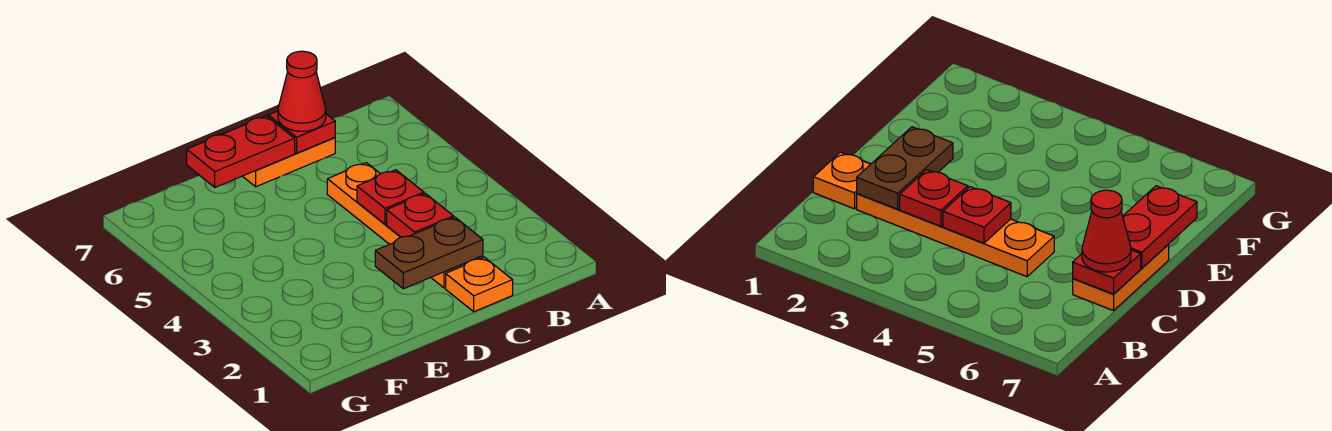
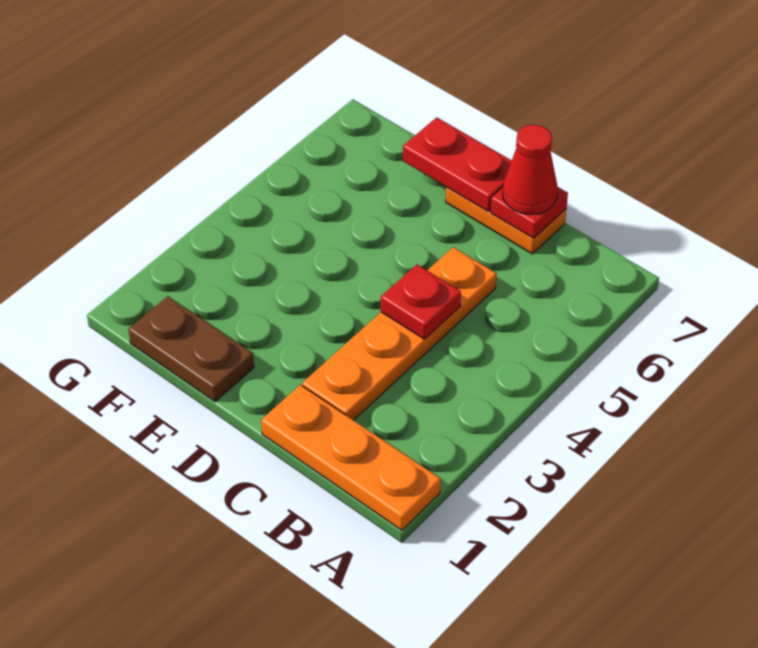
orange 1x1 plate [446,257,513,312] -> orange 1x3 plate [261,385,441,530]
brown 1x2 plate [375,217,483,289] -> brown 1x2 plate moved to [128,296,254,402]
red 1x1 plate [387,193,454,237] -> none

